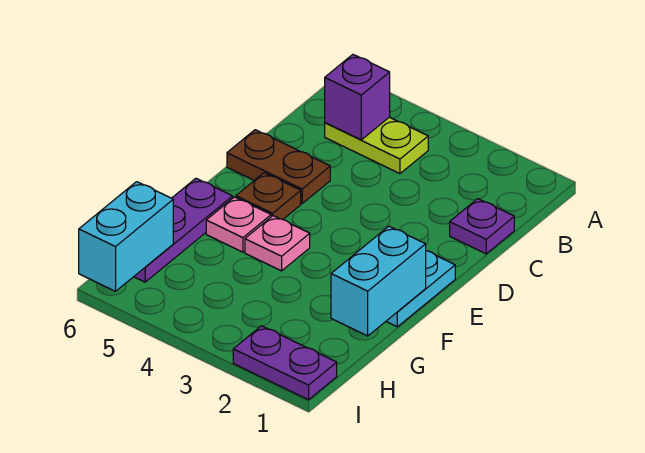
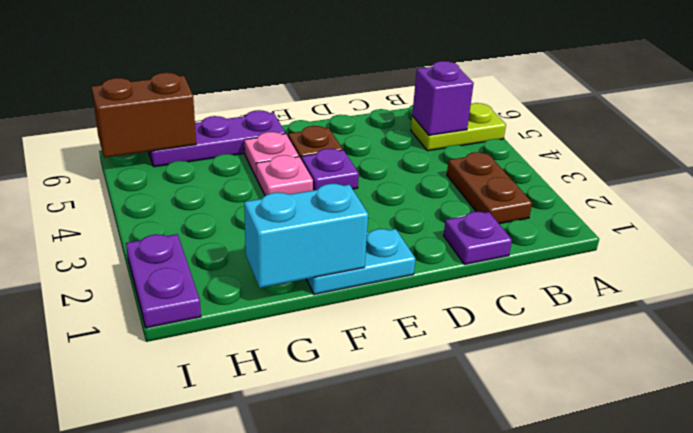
lime 1x2 plate [325,117,428,174] -> lime 1x2 plate turned to [411,103,506,151]
brown 1x2 plate [227,130,330,203] -> brown 1x2 plate moved to [447,152,532,224]
none -> purple 1x1 plate [302,149,359,190]
cyan 1x2 brick [79,182,173,291] -> brown 1x2 brick [92,72,196,158]

